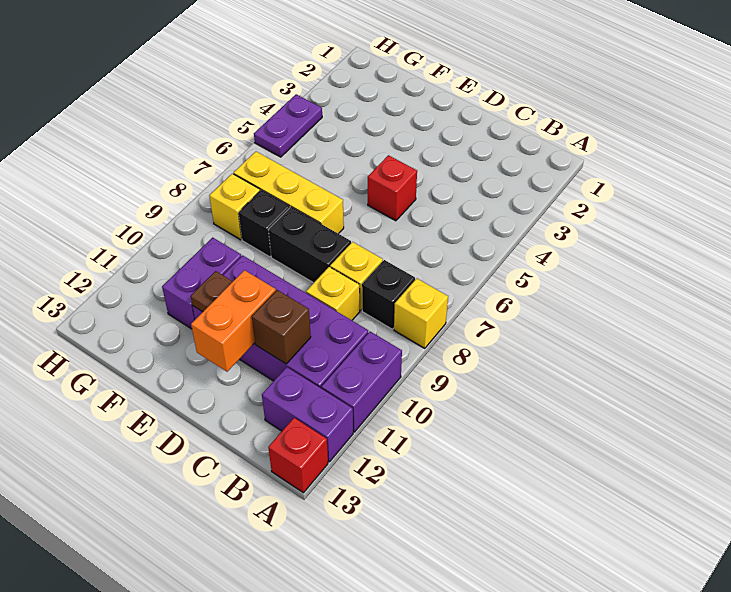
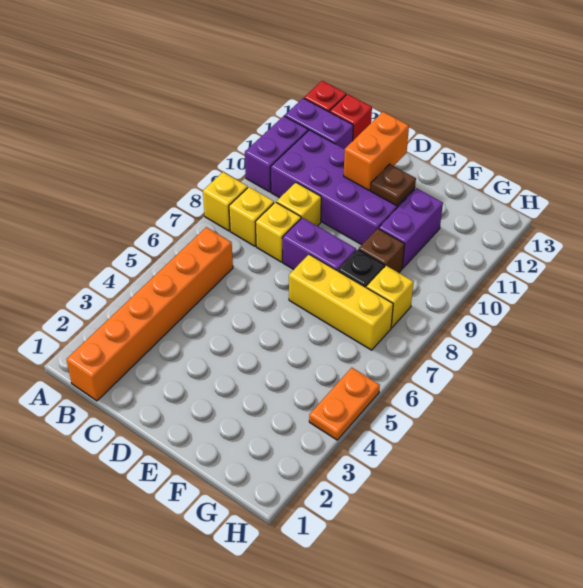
none -> orange 1x6 brick [66,227,233,401]
black 1x1 brick [362,260,415,329] -> yellow 1x1 brick [229,187,274,246]
brown 1x1 brick [252,290,311,364] -> brown 1x1 brick moved to [359,229,404,273]
red 1x1 brick [368,155,417,221] -> red 1x1 brick moved to [330,94,372,140]
black 1x2 brick [269,207,351,283] -> purple 1x2 brick [282,218,356,271]
purple 1x2 plate [254,94,322,157] -> orange 1x2 plate [309,368,380,440]

